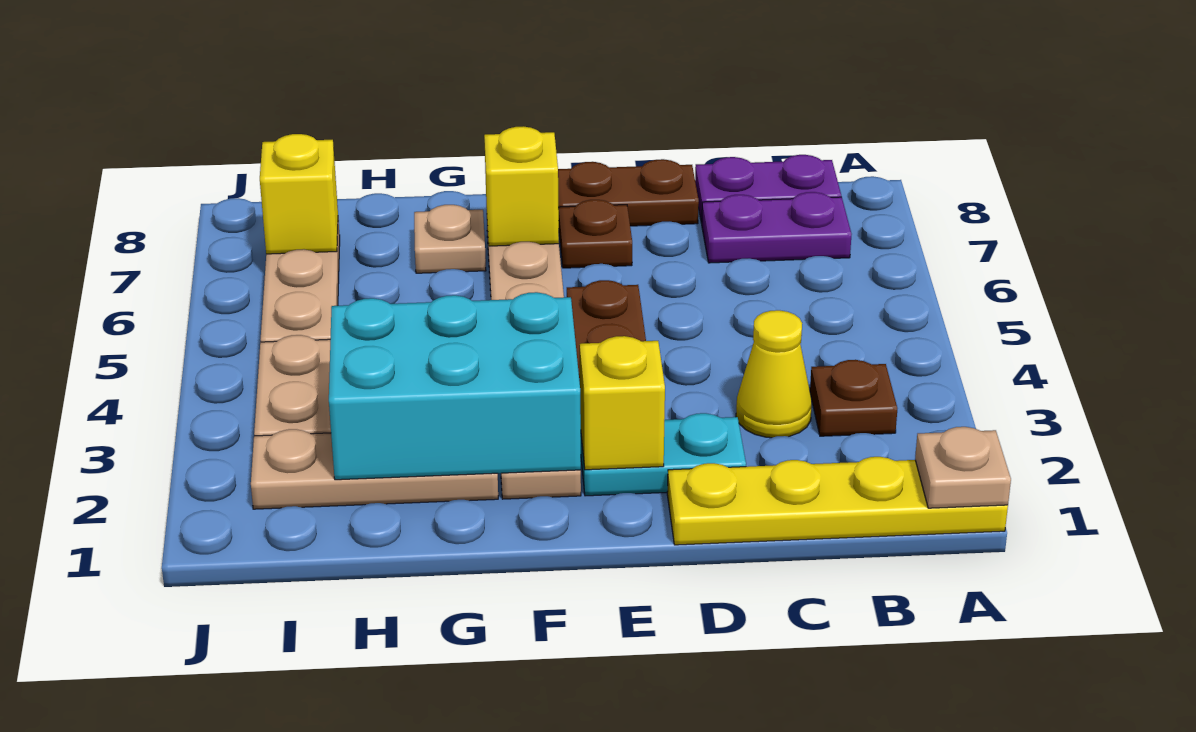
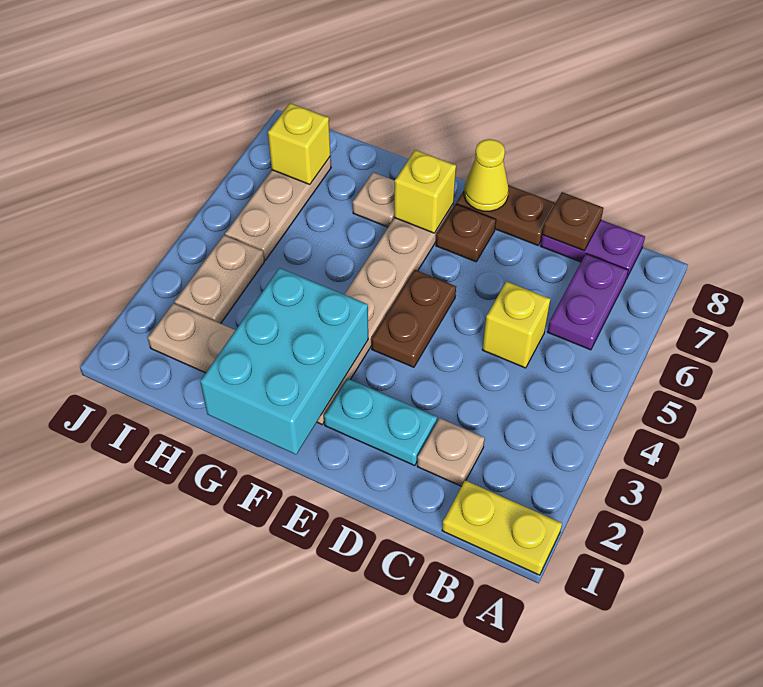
yellow 1x4 plate [667,457,1008,545] -> yellow 1x2 plate [442,480,562,575]
tan 1x1 plate [915,427,1011,508] -> tan 1x1 plate moved to [417,418,485,486]
brown 1x1 plate [810,360,897,436] -> brown 1x1 plate moved to [542,192,603,251]
purple 1x2 plate [702,192,852,263] -> purple 1x2 plate turned to [548,254,628,350]
yellow 1x1 cone [736,310,812,438] -> yellow 1x1 cone moved to [464,139,509,211]
yellow 1x1 brick [580,336,665,470] -> yellow 1x1 brick moved to [482,281,550,368]
cyan 2x3 brick [329,292,581,480] -> cyan 2x3 brick turned to [200,268,368,454]

